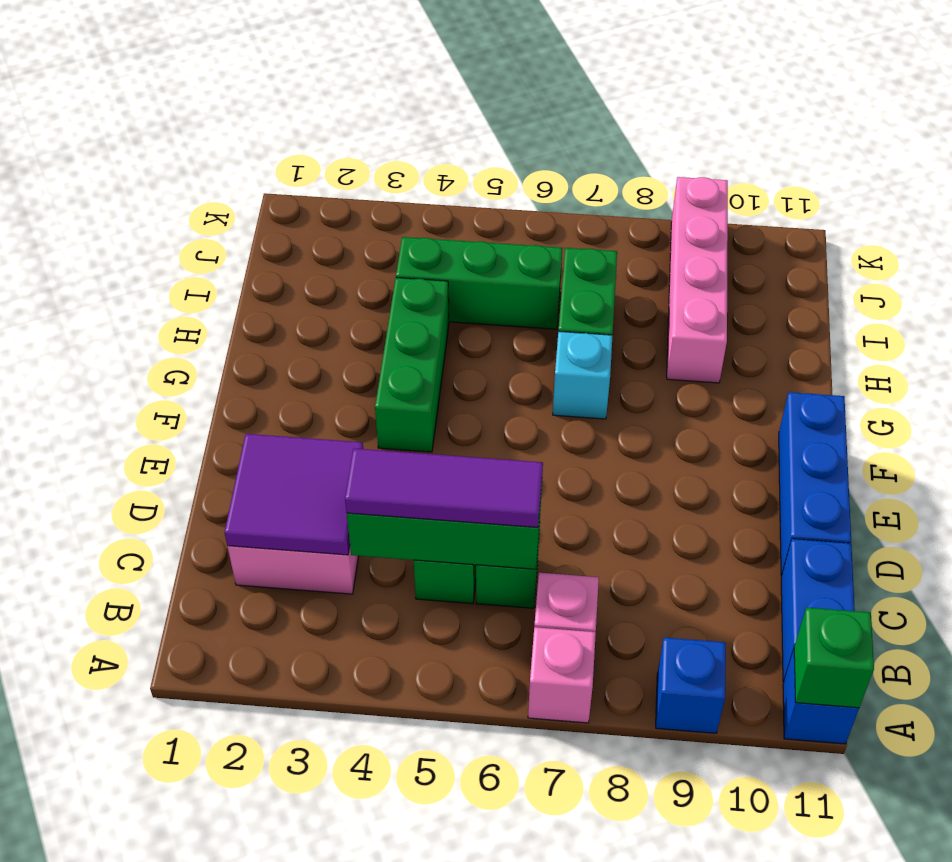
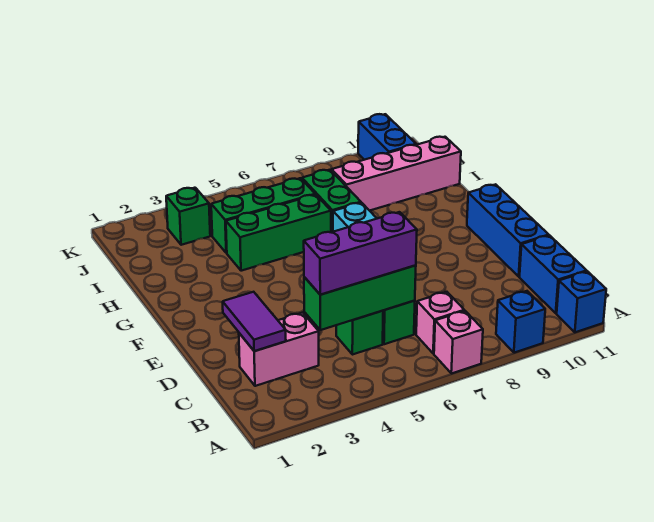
green 1x1 brick [794,607,874,708] -> green 1x1 brick moved to [166,188,210,245]
purple 2x2 tile [225,434,363,555] -> purple 1x2 tile [223,292,286,351]
purple 1x3 tile [345,449,543,527] -> purple 1x3 brick [304,212,417,295]
green 1x3 brick [375,278,449,452] -> green 1x3 brick turned to [226,195,331,271]
pink 1x4 brick [667,177,728,383] -> pink 1x4 brick turned to [332,137,461,211]
none -> blue 1x2 brick [358,114,416,160]

